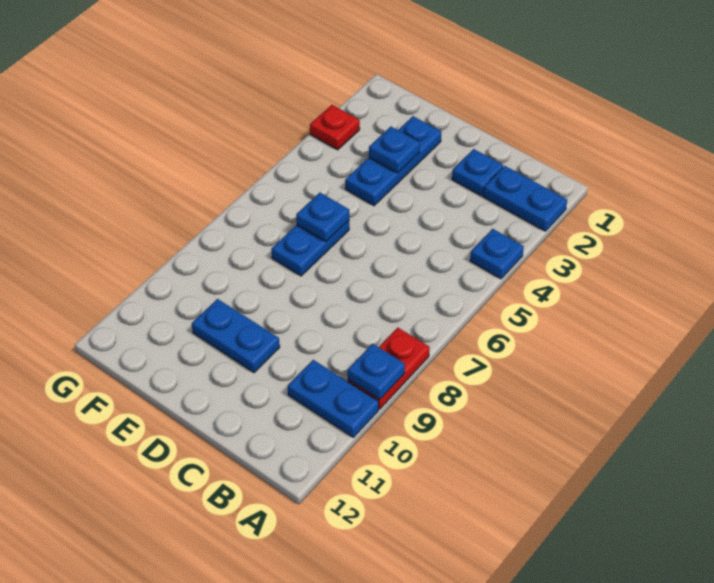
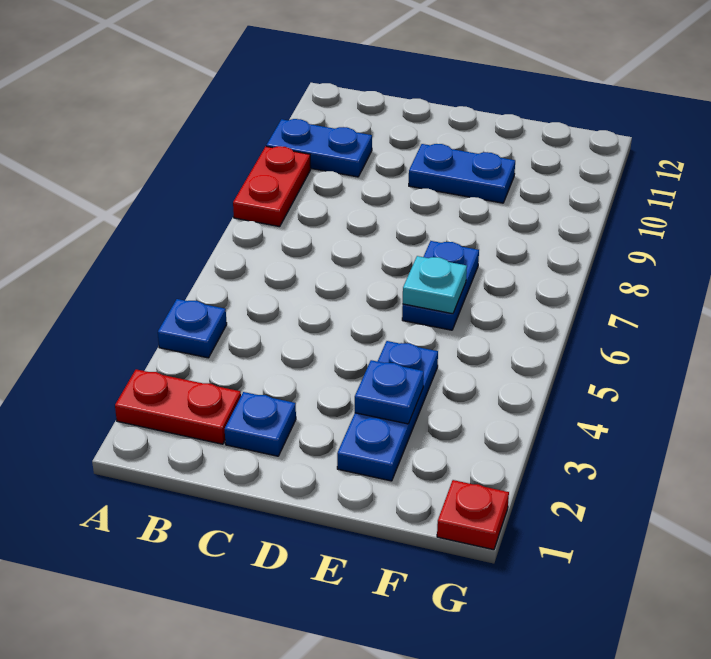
blue 1x2 plate [483,166,567,231] -> red 1x2 plate [115,369,241,444]
blue 1x1 plate [348,344,405,400] -> none
blue 1x1 plate [296,193,349,242] -> cyan 1x1 plate [403,256,467,314]
red 1x1 plate [310,105,360,150] -> red 1x1 plate moved to [437,480,509,550]

